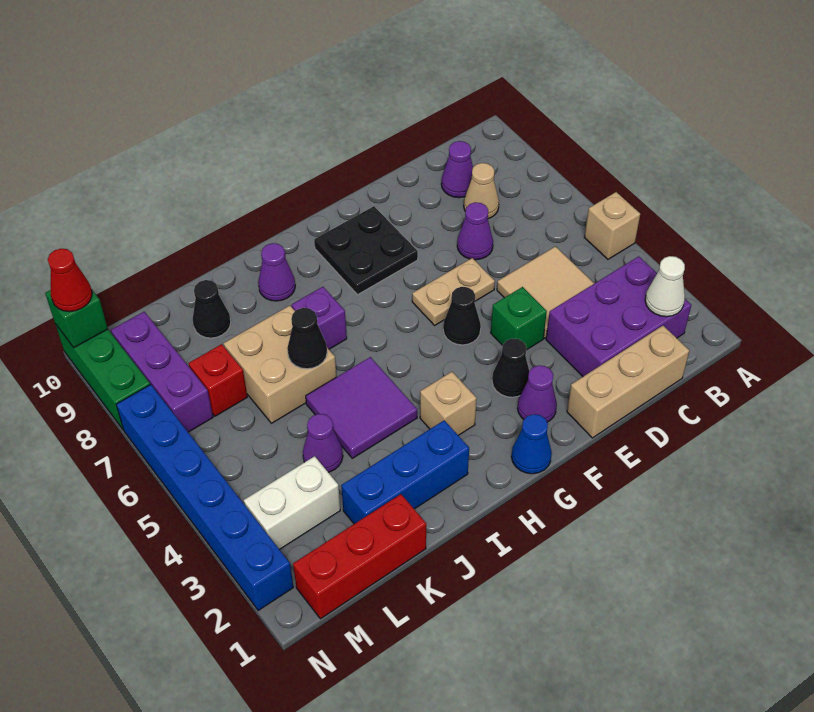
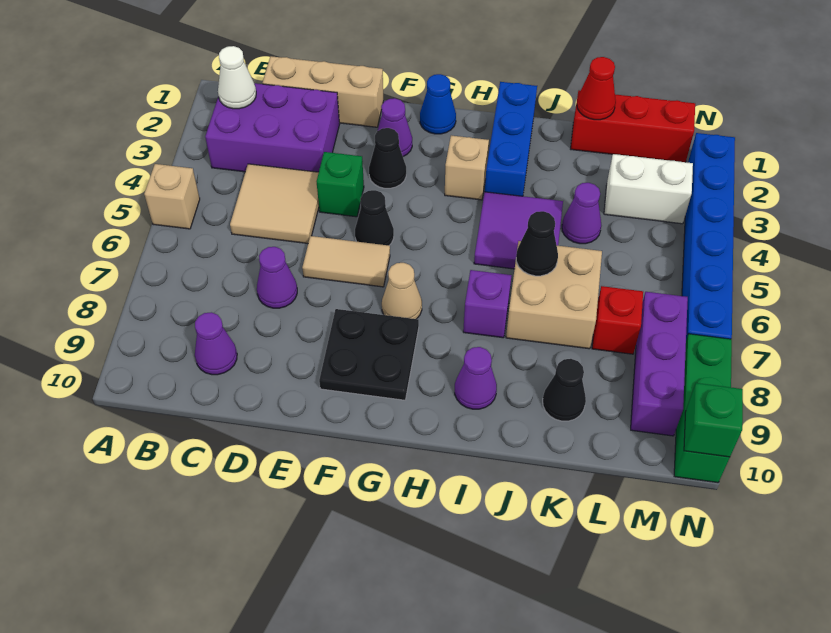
tan 1x1 cone [464,163,499,219] -> tan 1x1 cone moved to [382,263,422,319]
tan 1x2 plate [412,258,495,325] -> tan 1x2 tile [302,236,390,287]
blue 1x3 brick [341,420,469,524] -> blue 1x3 brick turned to [485,82,537,196]
red 1x1 cone [48,249,92,312] -> red 1x1 cone moved to [577,57,616,120]

